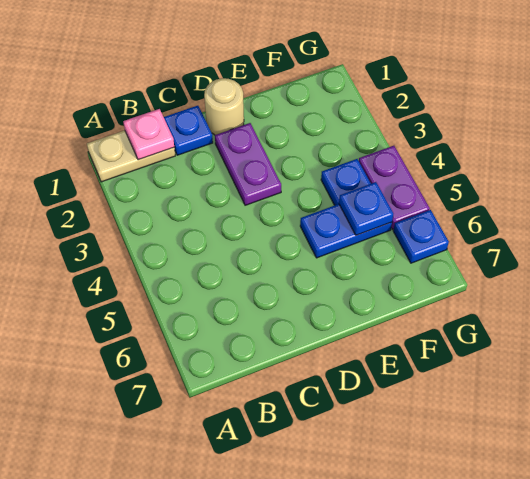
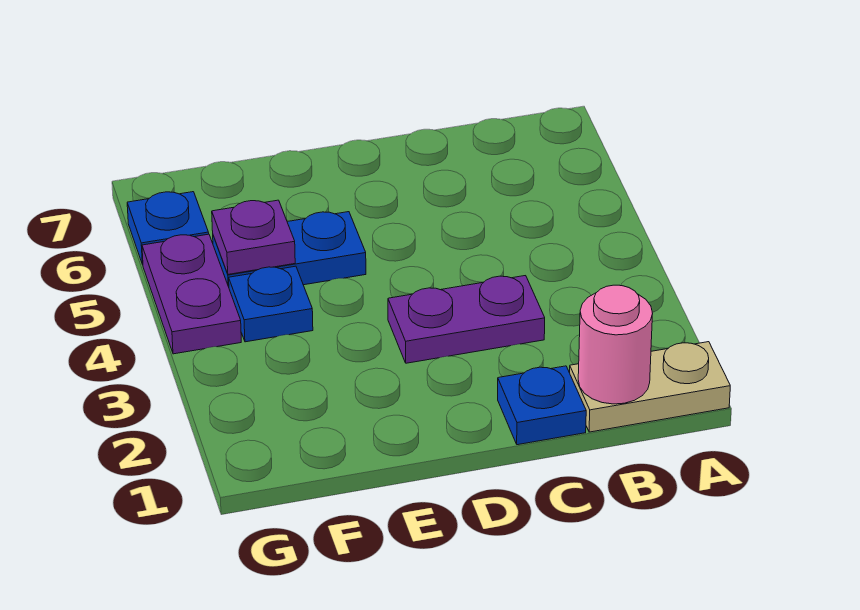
pink 1x1 plate [123,109,174,160] -> pink 1x1 round brick [578,285,653,404]
tan 1x1 round brick [204,78,244,135] -> none
purple 1x2 plate [215,123,281,205] -> purple 1x2 plate turned to [388,276,545,363]
blue 1x1 plate [339,182,393,235] -> purple 1x1 plate [212,200,295,274]

